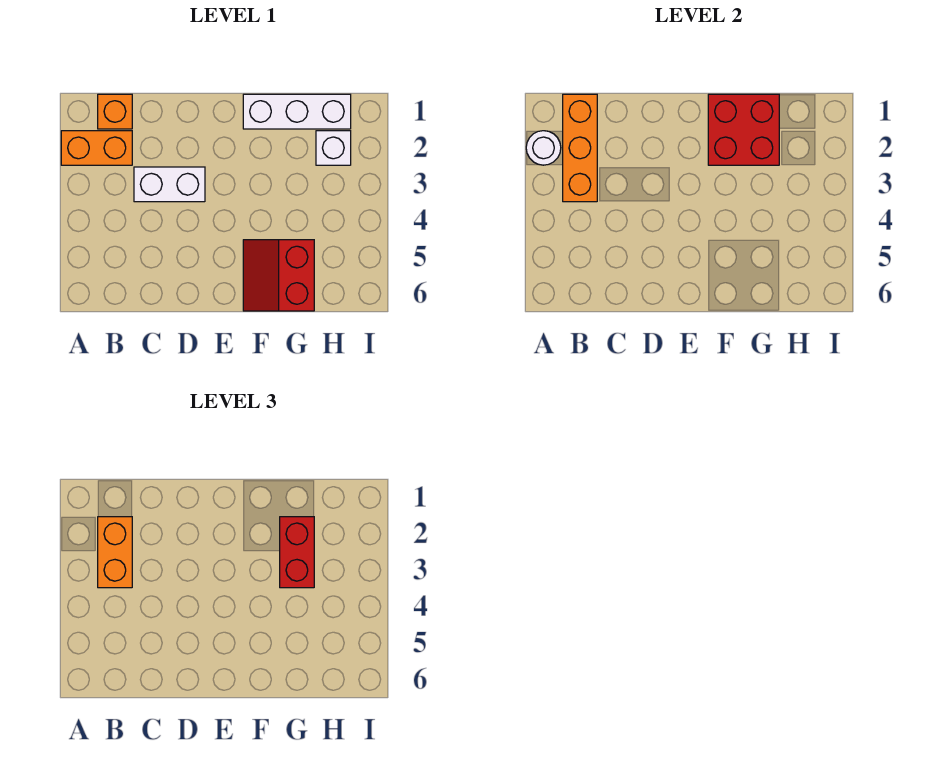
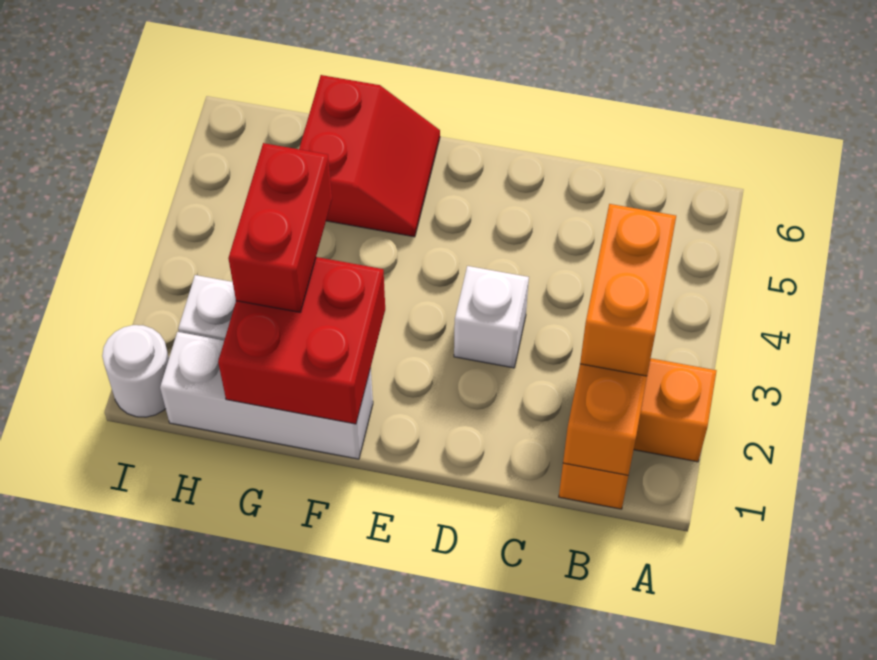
white 1x1 round brick [526,131,561,165] -> white 1x1 round brick moved to [102,325,169,417]
white 1x2 brick [134,167,205,202] -> white 1x1 brick [454,266,529,368]

